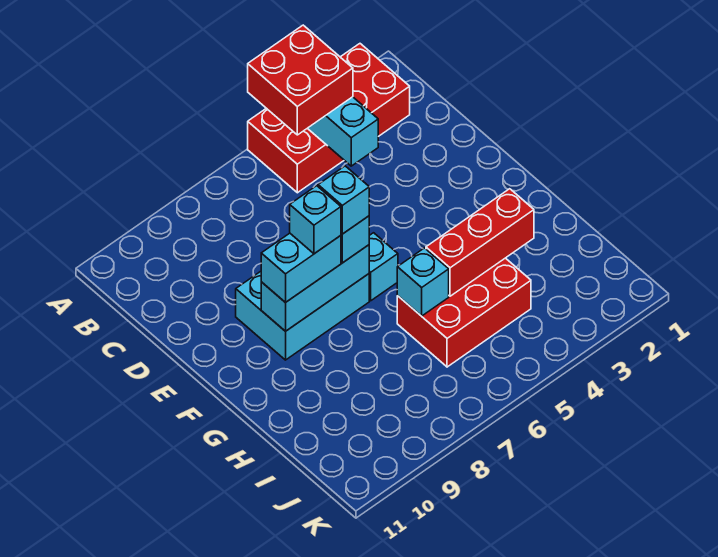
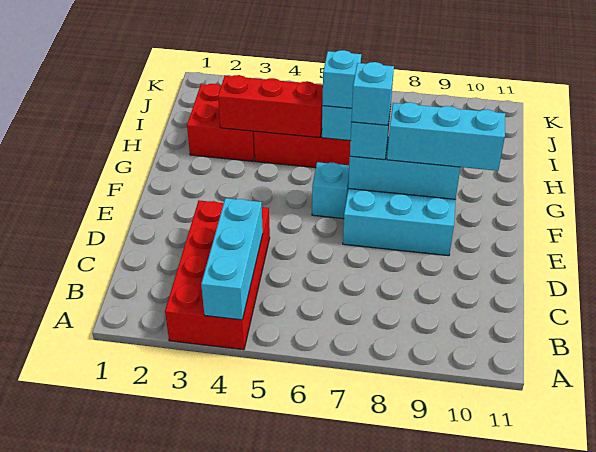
red 2x4 brick [248,44,410,193] -> red 2x4 brick turned to [165,201,270,350]
red 2x2 brick [248,25,353,135] -> red 2x2 brick moved to [187,84,255,161]
cyan 1x2 brick [261,233,341,303] -> cyan 1x3 brick [387,102,505,171]
cyan 1x1 brick [290,186,341,254] -> cyan 1x1 brick moved to [322,50,361,108]

